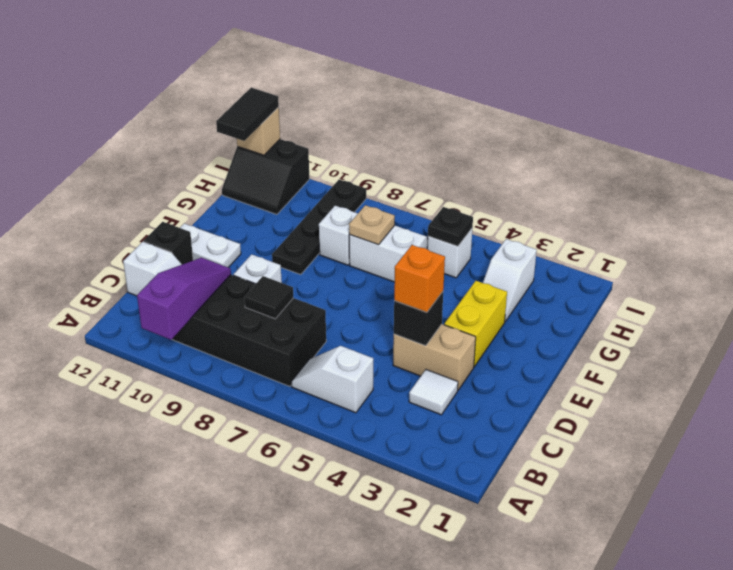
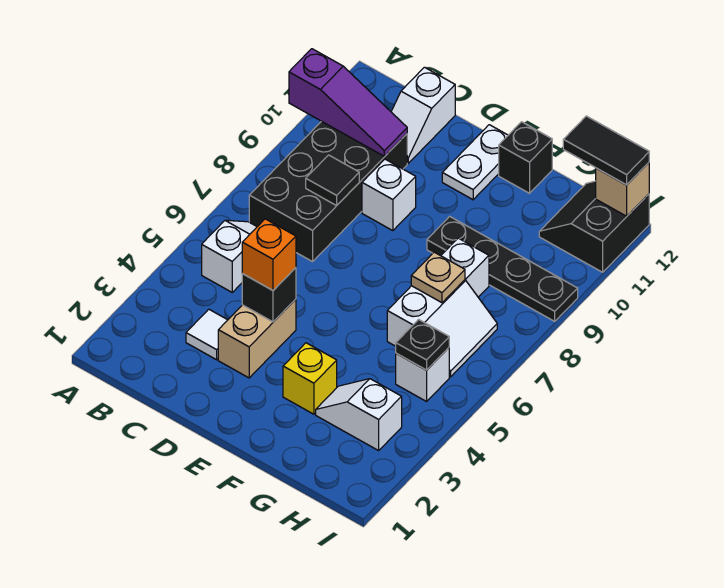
black 1x1 brick [144,222,193,264] -> black 1x1 brick moved to [499,122,552,193]
yellow 1x2 brick [444,281,507,367] -> yellow 1x1 brick [283,343,337,414]

